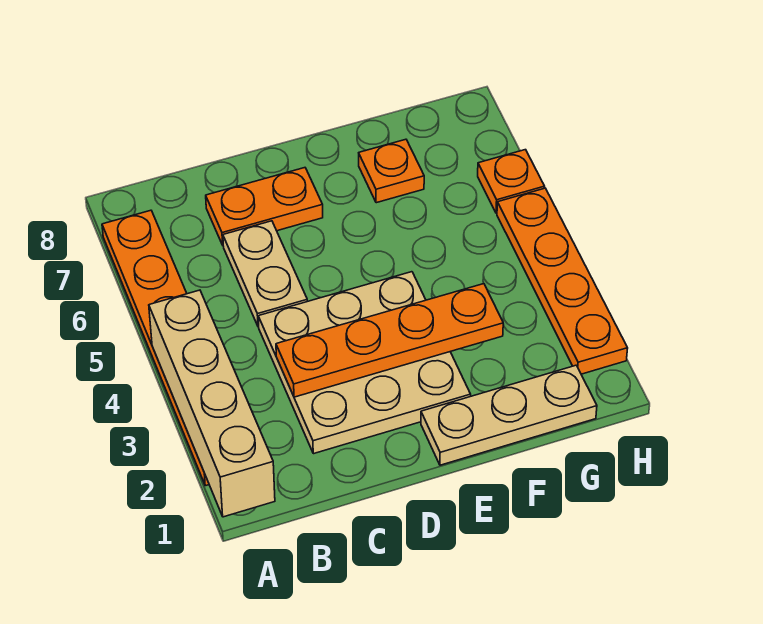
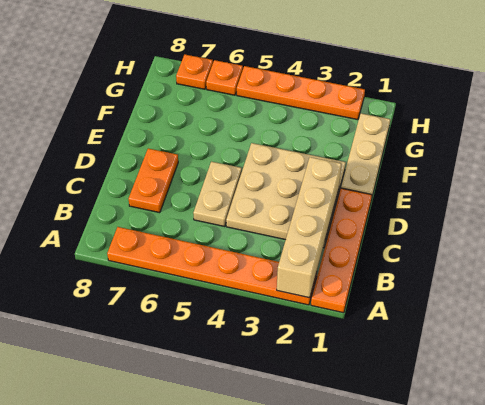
tan 1x4 brick [149,290,275,517] -> tan 1x4 brick turned to [277,157,341,298]
orange 1x4 plate [276,284,503,397] -> orange 1x4 plate moved to [311,188,372,313]
tan 1x2 plate [223,221,307,327] -> tan 1x2 plate turned to [193,162,242,227]
orange 1x1 plate [359,139,424,203] -> orange 1x1 plate moved to [176,55,213,89]

